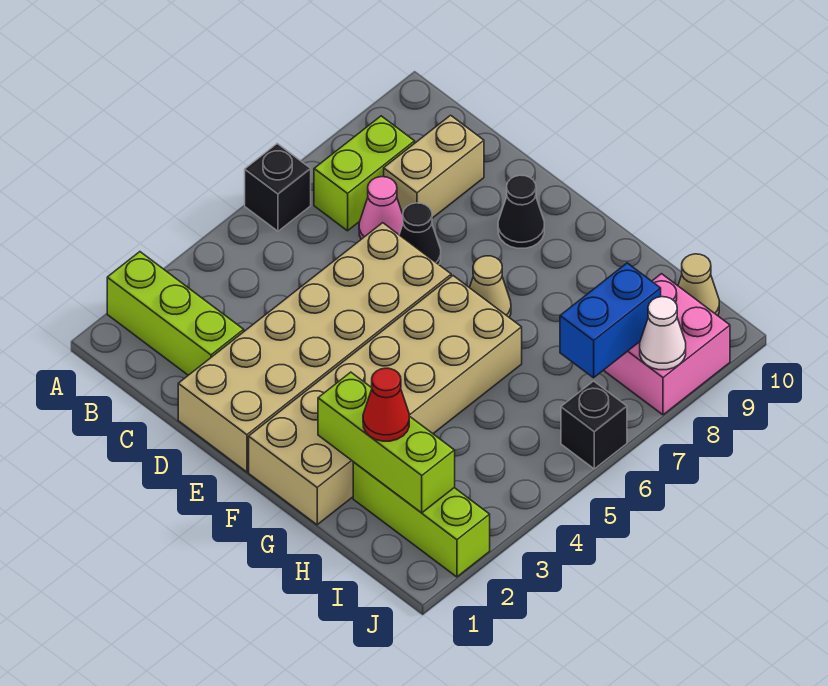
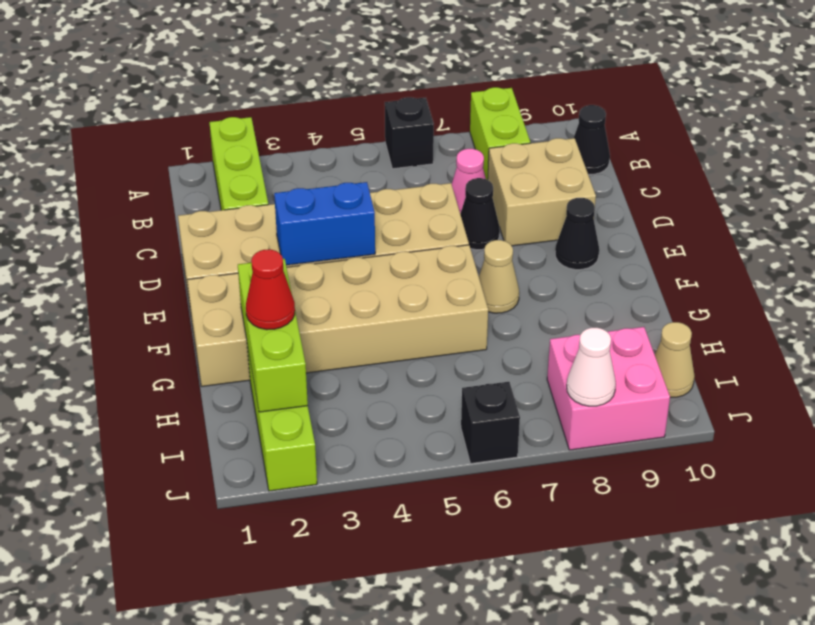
lime 1x2 brick [314,116,415,231] -> lime 1x2 brick turned to [470,87,530,180]
none -> black 1x1 cone [574,105,610,174]
tan 1x2 brick [384,115,484,218] -> tan 2x2 brick [488,138,596,246]
blue 1x2 brick [560,263,661,378] -> blue 1x2 brick moved to [274,182,375,266]

